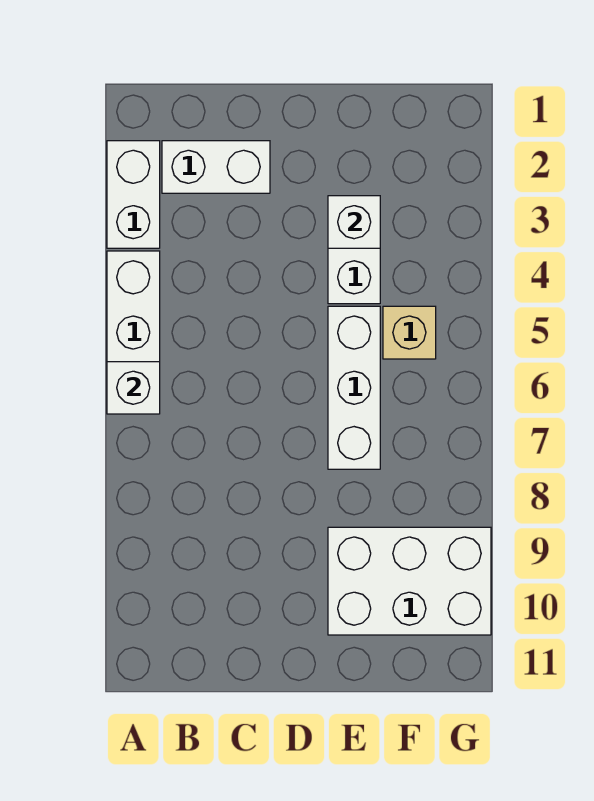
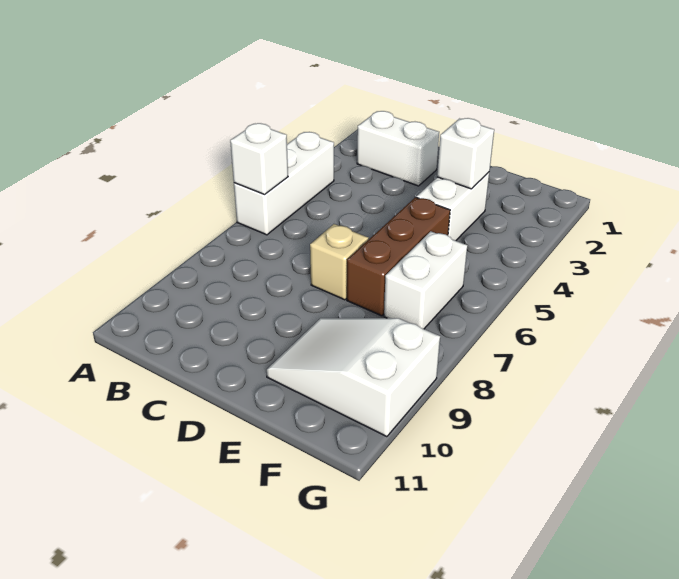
white 1x2 brick [107,141,160,248] -> white 1x2 brick moved to [384,231,467,329]
white 1x3 brick [328,306,380,469] -> brown 1x3 brick [347,197,450,316]
white 2x3 brick [328,527,491,635] -> white 2x3 slope [266,318,440,437]
tan 1x1 brick [383,306,436,359] -> tan 1x1 brick moved to [310,224,369,300]

